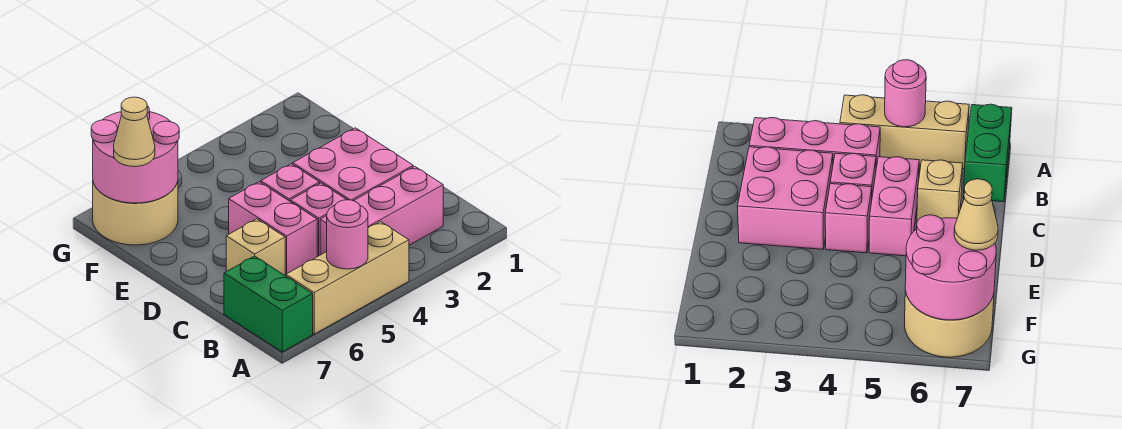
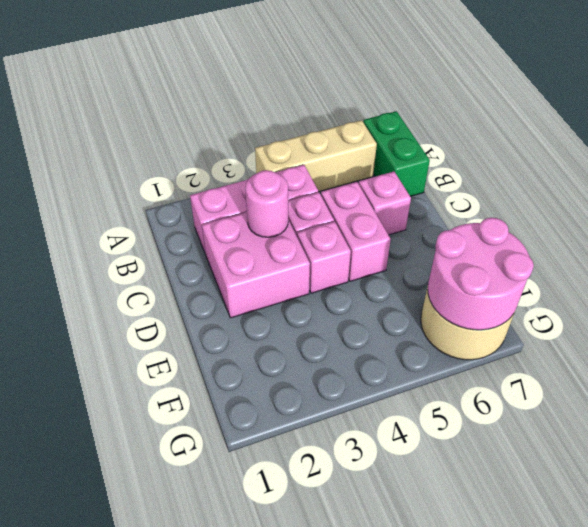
pink 1x1 round brick [327,200,368,269] -> pink 1x1 round brick moved to [245,170,288,237]
tan 1x1 brick [226,219,285,275] -> pink 1x1 brick [359,172,411,235]
tan 1x1 cone [114,97,155,167] -> none

